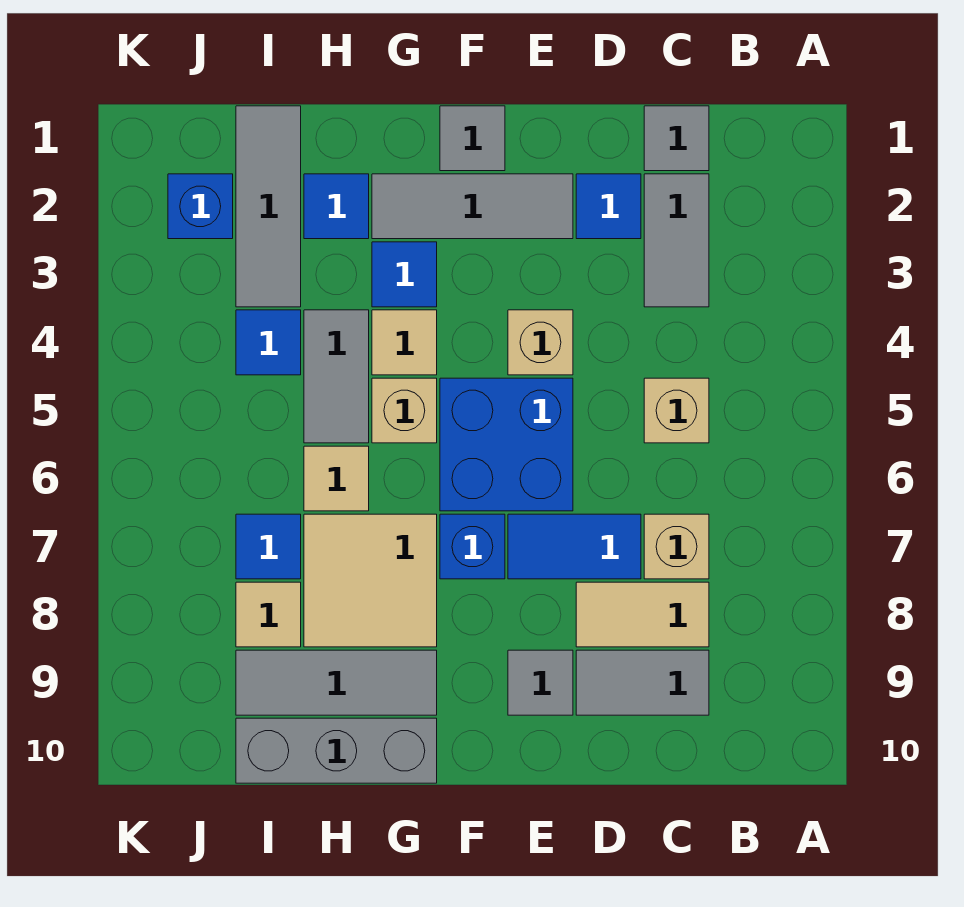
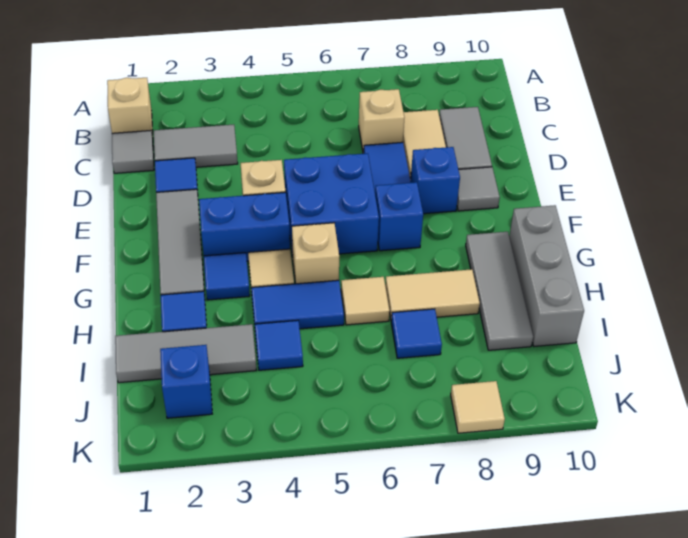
tan 1x1 brick [644,378,709,443] -> tan 1x1 brick moved to [107,78,153,138]
none -> blue 1x1 brick [411,147,460,214]
grey 1x1 tile [440,106,505,171] -> none
none -> blue 1x2 brick [199,192,290,261]
tan 2x2 tile [304,514,437,647] -> tan 1x2 tile [385,269,480,320]
grey 1x2 tile [304,310,369,443] -> blue 1x2 tile [251,280,344,329]
tan 1x1 tile [236,582,301,647] -> tan 1x1 tile moved to [451,381,505,433]

